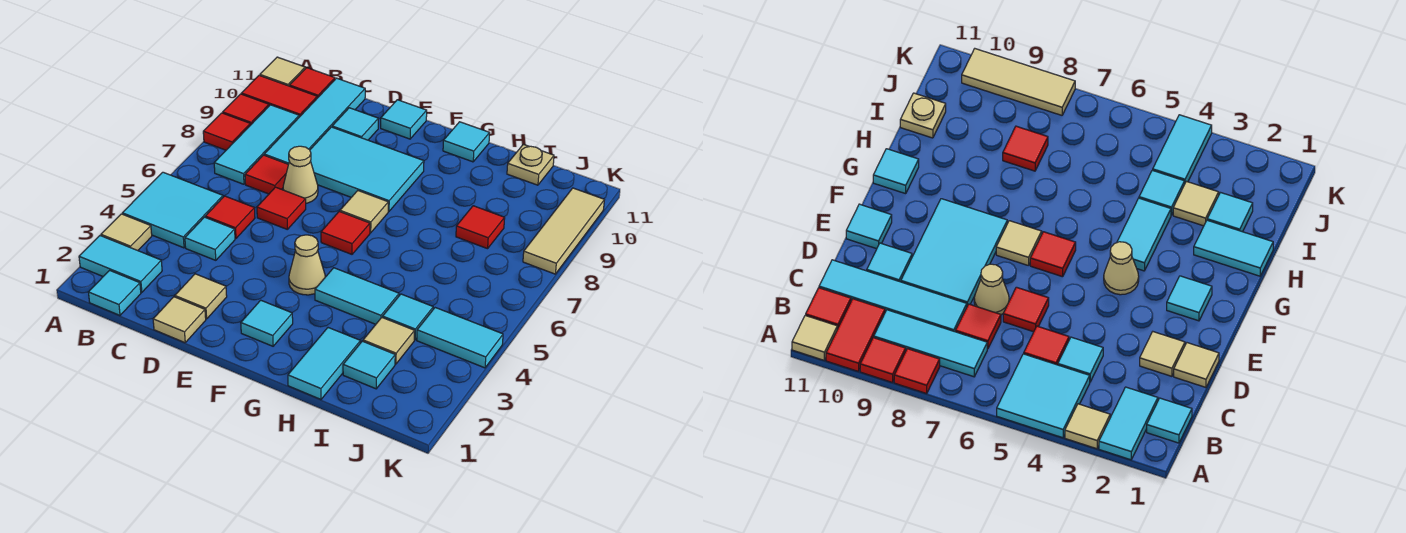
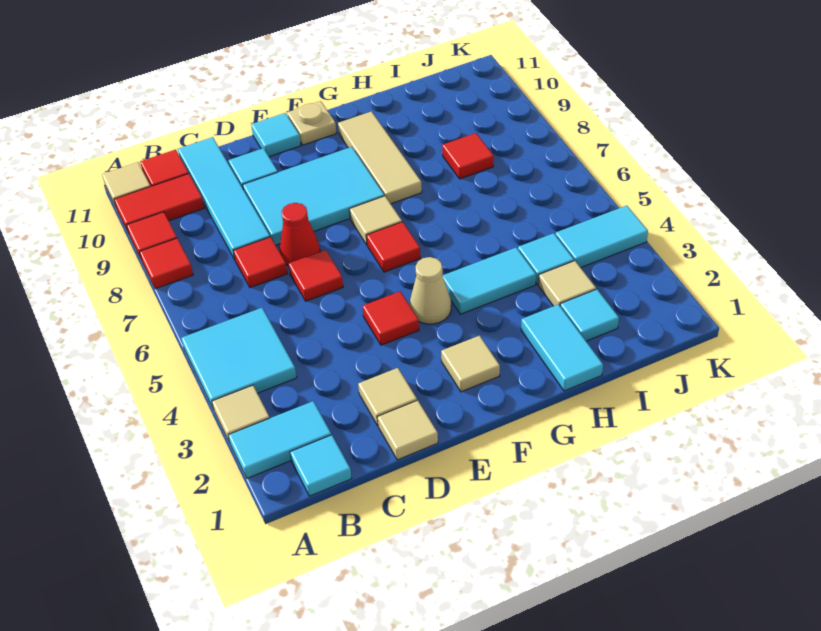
cyan 1x3 tile [214,105,299,184] -> none
cyan 1x1 tile [185,217,235,260] -> none
red 1x1 tile [205,196,255,239] -> red 1x1 tile moved to [363,292,419,345]
tan 1x1 cone [283,146,318,203] -> red 1x1 cone [280,203,320,266]
cyan 1x1 tile [241,300,293,346] -> tan 1x1 tile [441,336,500,392]
cyan 1x1 tile [443,122,490,162] -> none
tan 1x1 plate [507,144,554,185] -> tan 1x1 plate moved to [287,101,336,145]
tan 1x3 tile [523,188,604,274] -> tan 1x3 tile moved to [338,111,422,204]

